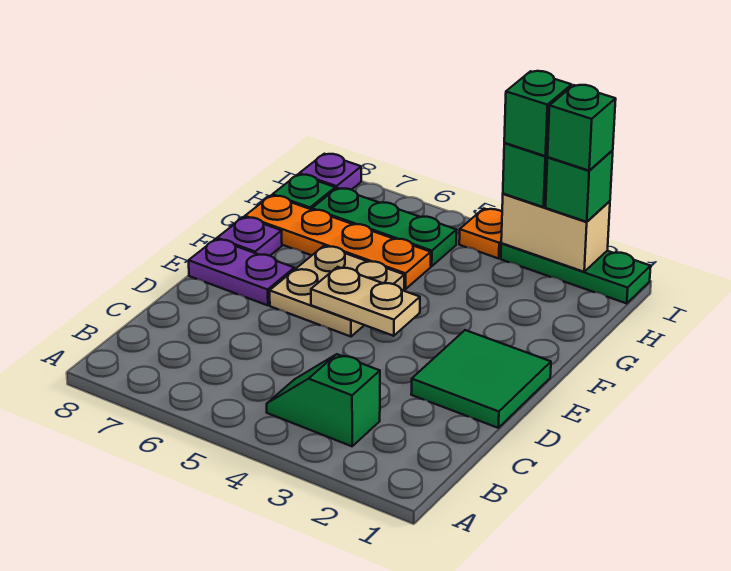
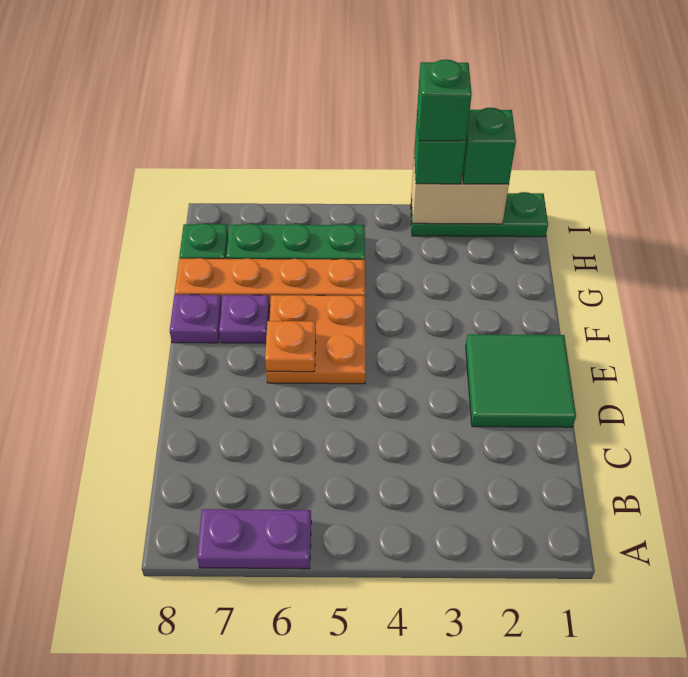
green 1x2 slope [267,354,380,446] -> none
tan 1x2 plate [311,267,420,336] -> none
tan 2x2 plate [270,246,404,337] -> orange 2x2 plate [266,295,366,384]
purple 1x2 plate [189,239,294,305] -> purple 1x2 plate moved to [197,509,311,569]
green 1x1 brick [548,85,616,171] -> none
orange 1x1 plate [459,209,502,259] -> orange 1x1 plate moved to [265,321,316,372]
purple 1x1 plate [299,154,361,190] -> purple 1x1 plate moved to [219,295,270,343]

